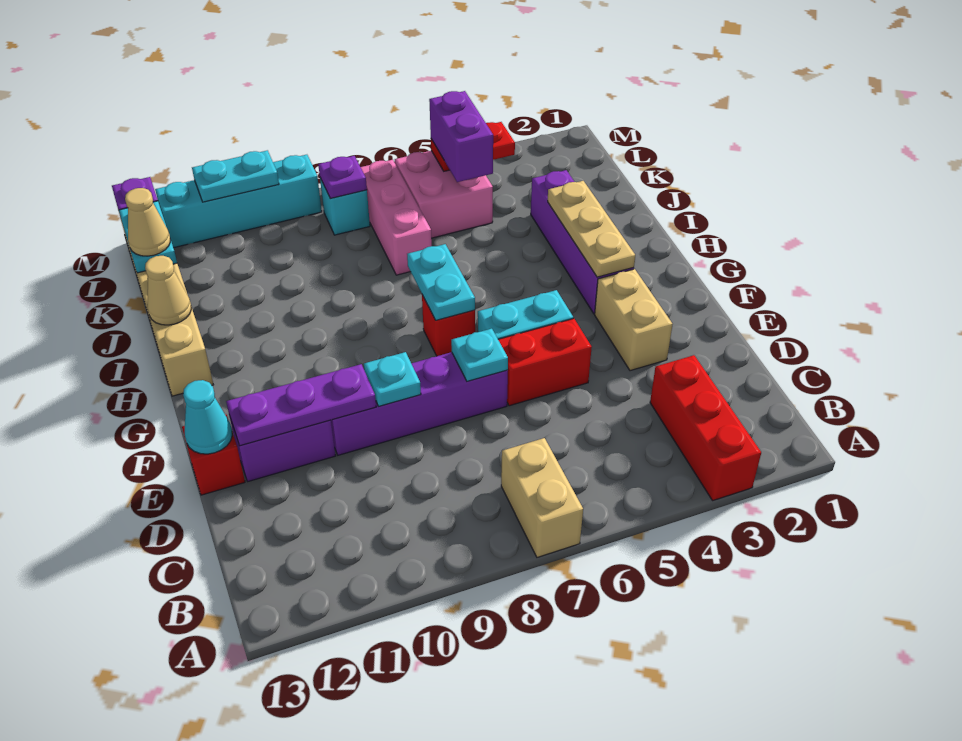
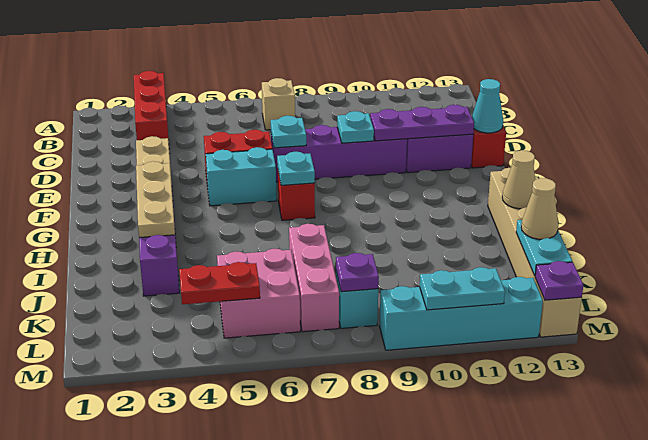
tan 1x2 brick [501,438,583,557] -> tan 1x1 brick [262,78,295,130]
cyan 1x2 plate [407,244,475,320] -> cyan 1x1 plate [277,152,315,185]
purple 1x2 brick [429,91,493,182] -> none

